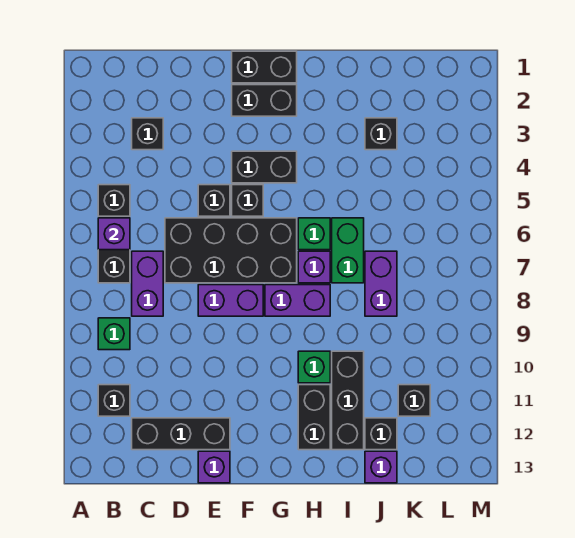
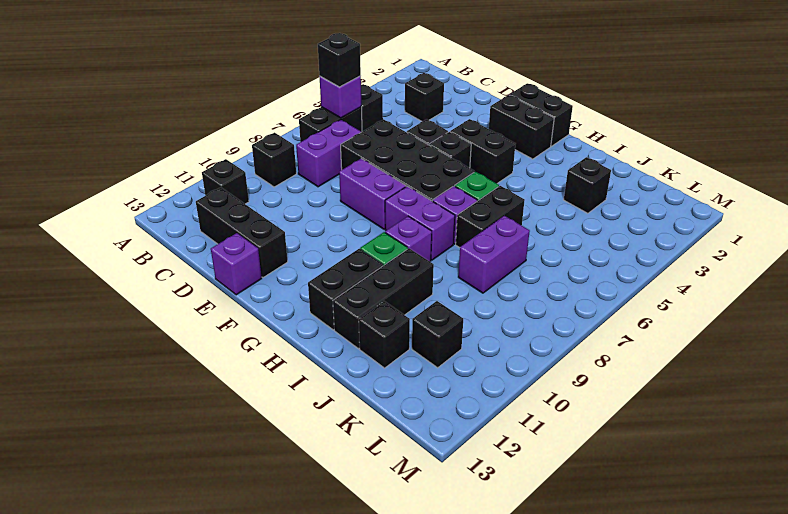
none -> black 1x1 brick [318,33,361,87]
green 1x1 brick [98,318,130,350] -> black 1x1 brick [252,133,296,187]
green 1x2 brick [332,218,364,283] -> black 1x2 brick [456,186,525,248]
purple 1x1 brick [365,451,397,483] -> purple 1x1 brick moved to [385,216,432,261]

